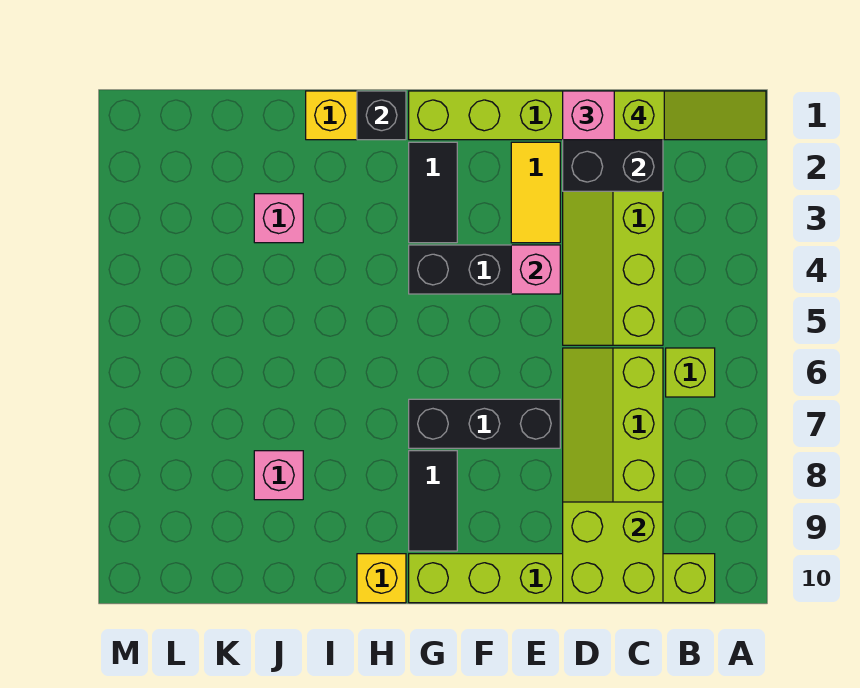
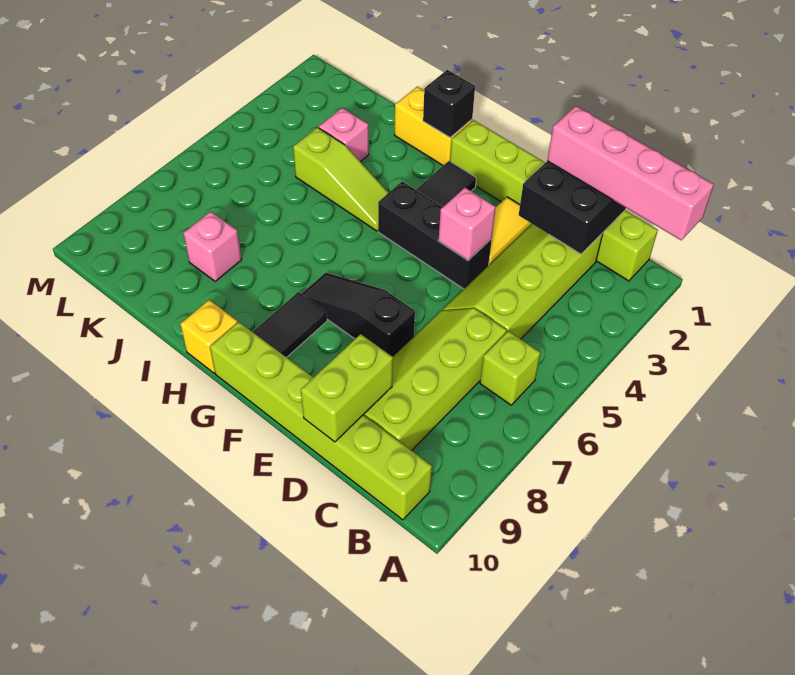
lime 1x3 slope [614,91,766,140] -> lime 1x3 slope moved to [293,127,388,231]
lime 2x2 brick [563,502,663,603] -> lime 1x2 brick [301,334,393,442]
black 1x3 brick [409,399,560,448] -> black 1x3 slope [302,273,415,357]

